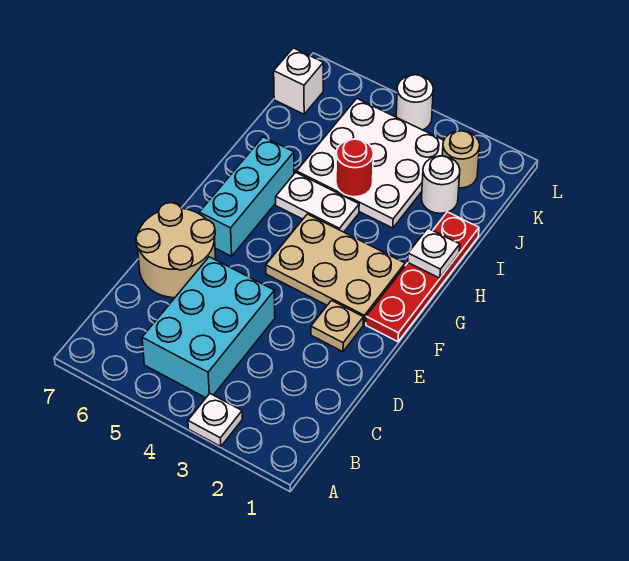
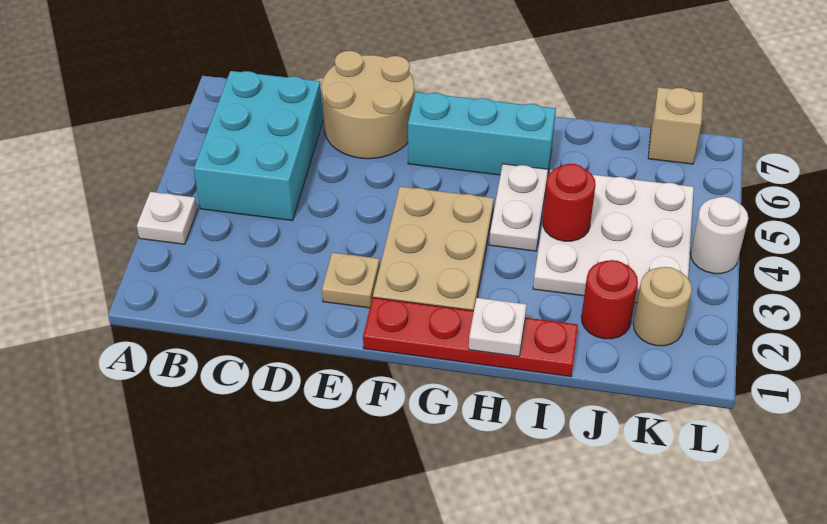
cyan 2x3 brick [142,257,275,398] -> cyan 2x3 brick turned to [194,71,323,221]
white 1x1 round brick [422,156,460,213] -> red 1x1 round brick [581,260,638,339]
white 1x1 brick [274,48,323,114] -> tan 1x1 brick [648,87,703,164]

